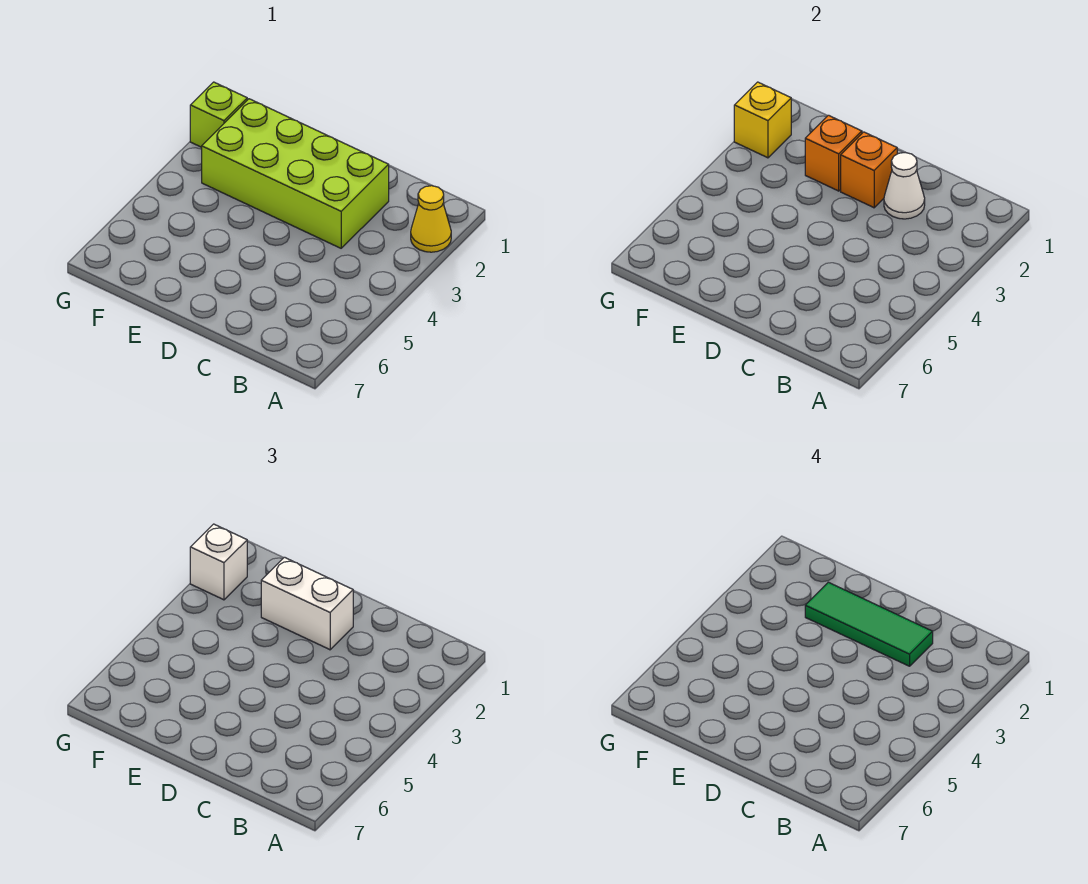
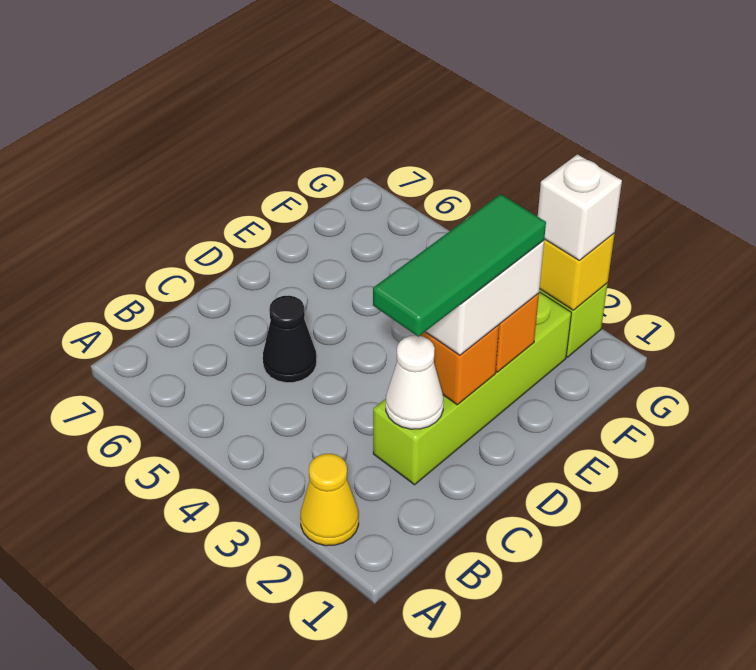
lime 2x4 brick [202,99,389,248] -> lime 1x4 brick [373,292,571,485]
none -> black 1x1 cone [263,296,316,383]

